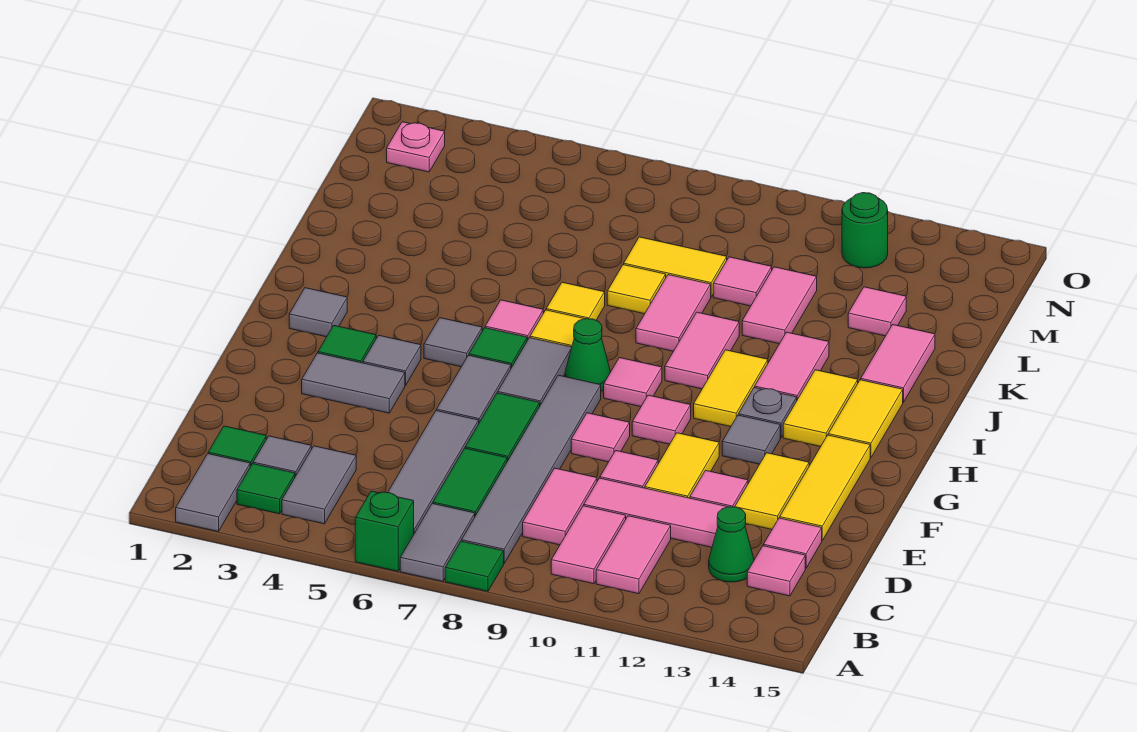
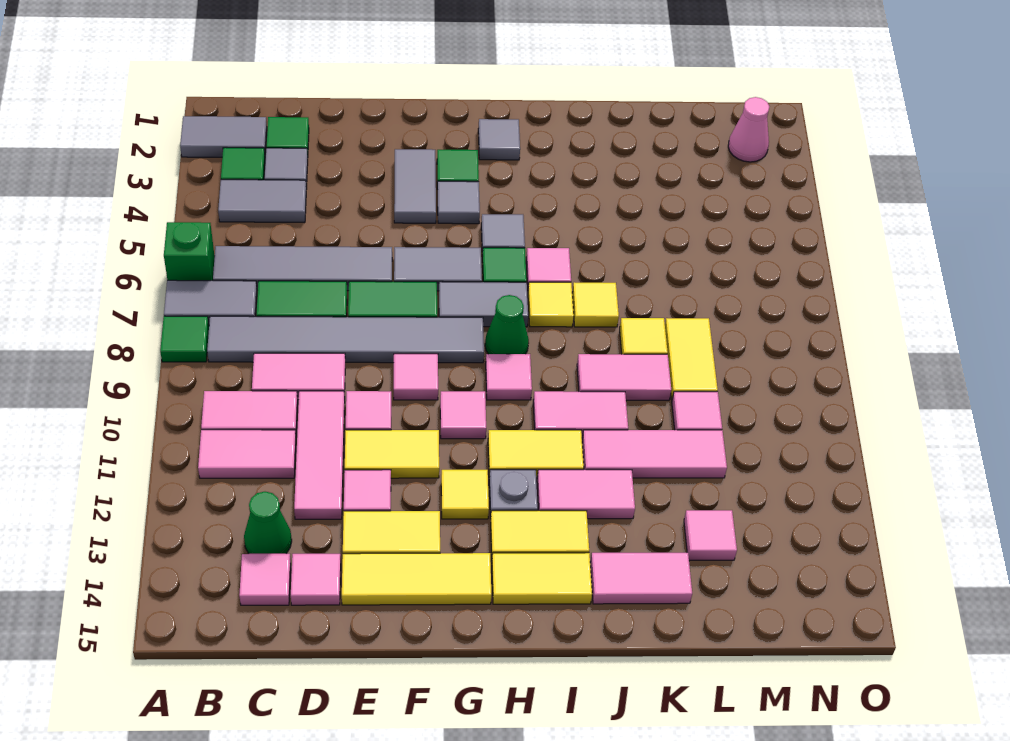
grey 1x1 tile [722,415,780,464] -> yellow 1x1 tile [441,470,489,519]
pink 1x2 tile [742,267,817,344] -> pink 1x3 tile [582,430,727,478]
pink 1x1 plate [387,122,445,172] -> pink 1x1 cone [728,97,769,162]
green 1x1 round brick [842,193,888,268] -> none

